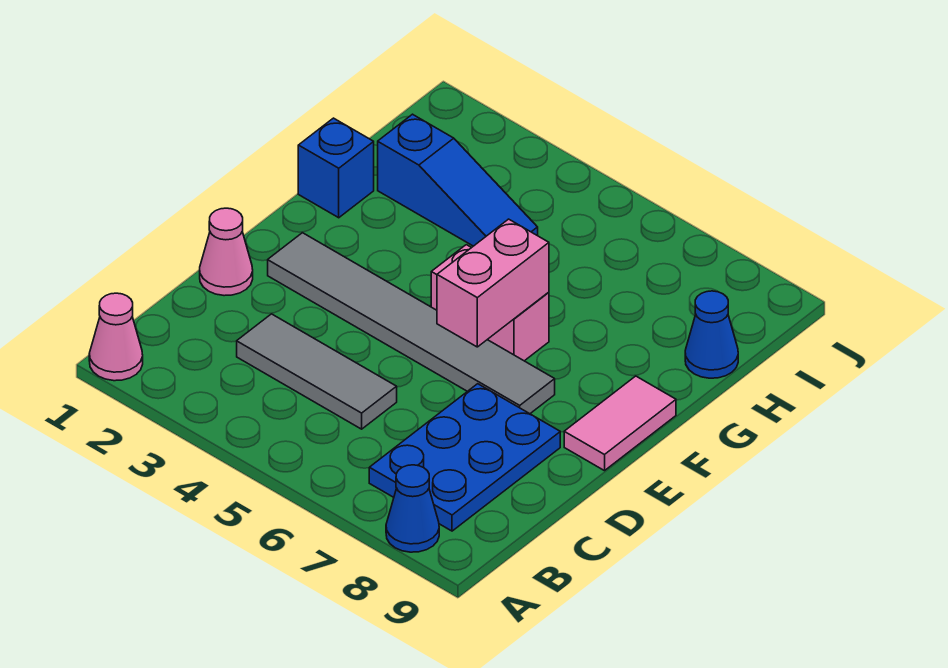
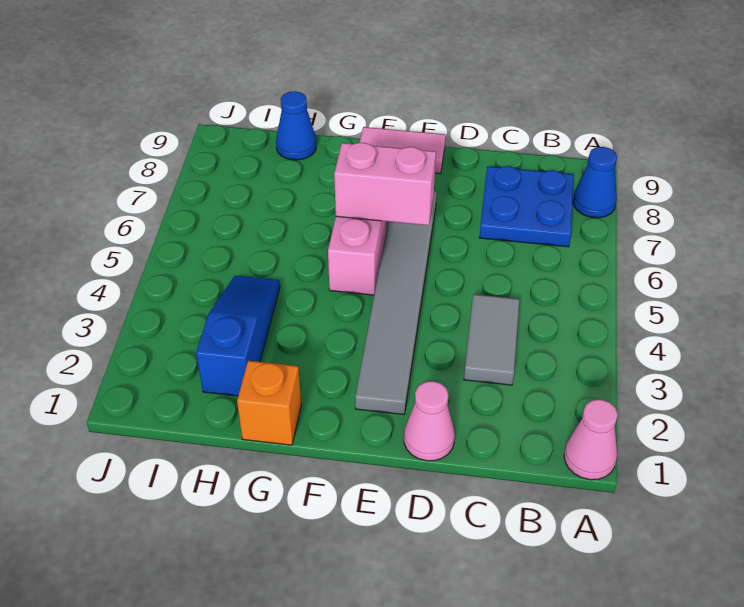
blue 2x3 plate [369,384,560,531] -> blue 2x2 plate [479,166,573,247]
grey 1x3 tile [237,314,397,429] -> grey 1x2 tile [464,294,520,385]
blue 1x1 brick [298,118,374,218] -> orange 1x1 brick [237,361,301,445]

